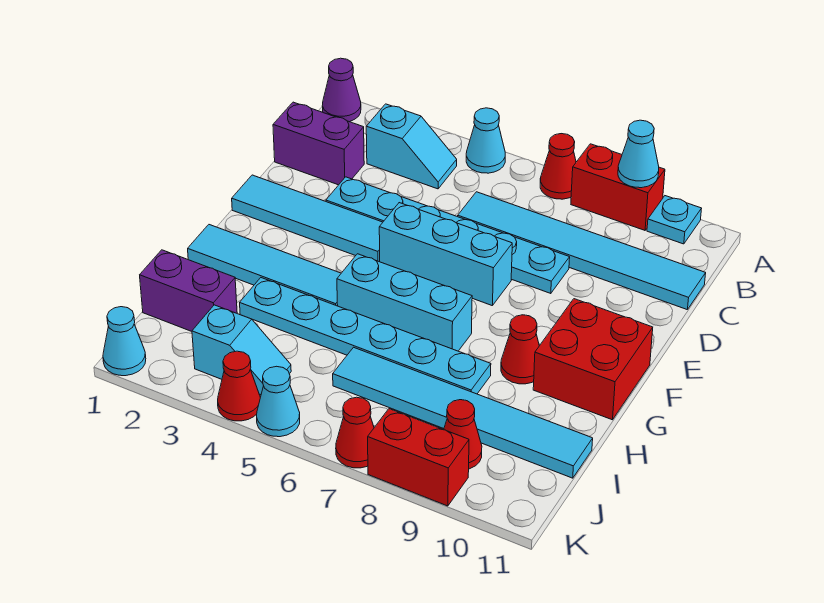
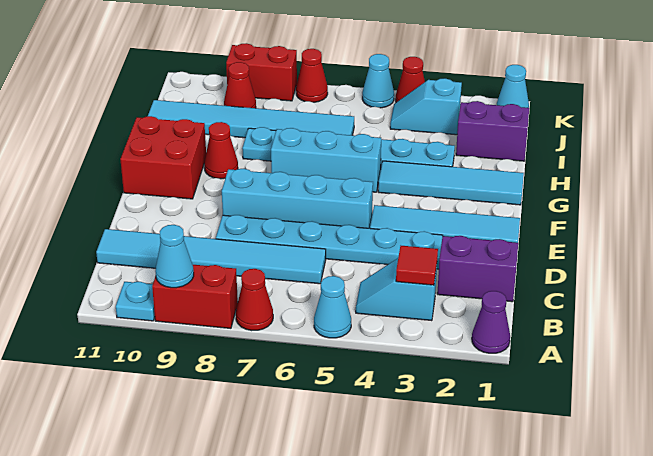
none -> red 1x1 tile [396,246,438,285]
cyan 1x3 brick [379,203,512,306] -> cyan 1x4 brick [222,169,373,228]

